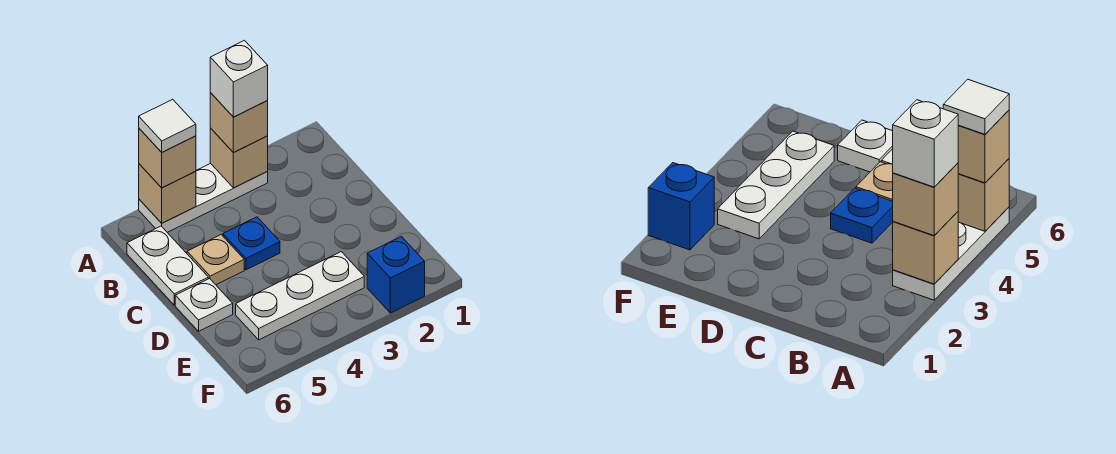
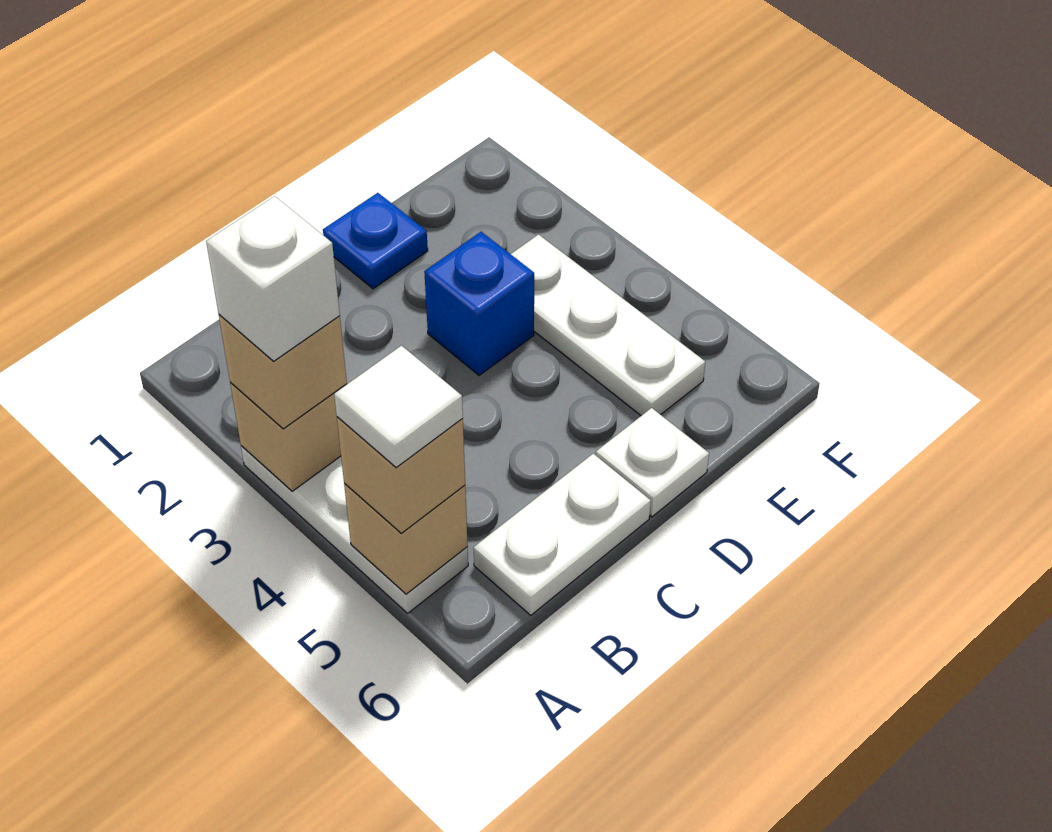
blue 1x1 plate [223,217,280,270] -> blue 1x1 plate moved to [323,193,428,289]
tan 1x1 plate [187,235,244,285] -> none
blue 1x1 brick [367,236,425,313] -> blue 1x1 brick moved to [424,232,534,375]

